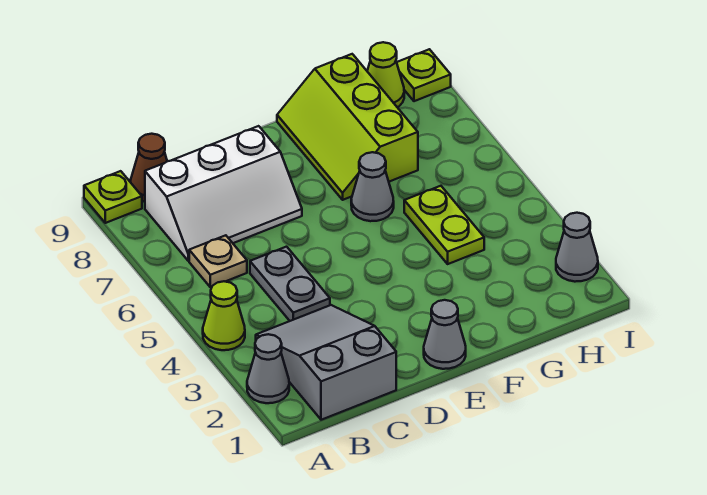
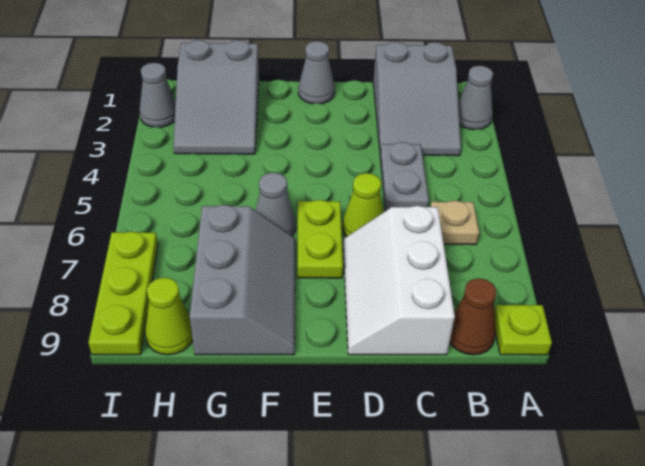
lime 1x1 cone [203,281,245,350] -> lime 1x1 cone moved to [342,173,383,237]
white 2x3 slope [145,126,302,261] -> white 2x3 slope turned to [343,206,455,355]
lime 2x3 slope [277,54,418,200] -> grey 2x3 slope [190,205,295,355]
none -> grey 2x3 slope [173,40,259,154]
lime 1x2 plate [404,186,484,264] -> lime 1x2 plate moved to [298,200,343,278]
lime 1x1 plate [397,49,451,101] -> lime 1x3 plate [88,231,158,355]

